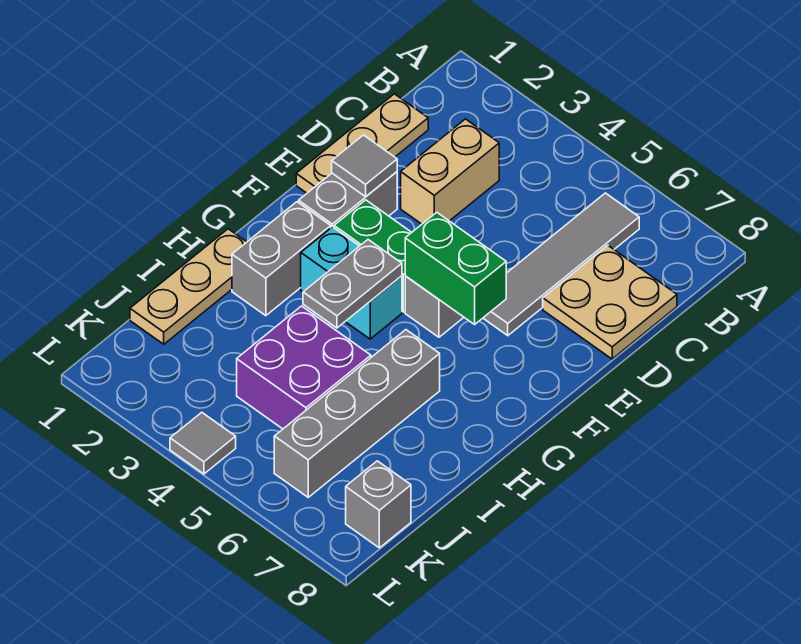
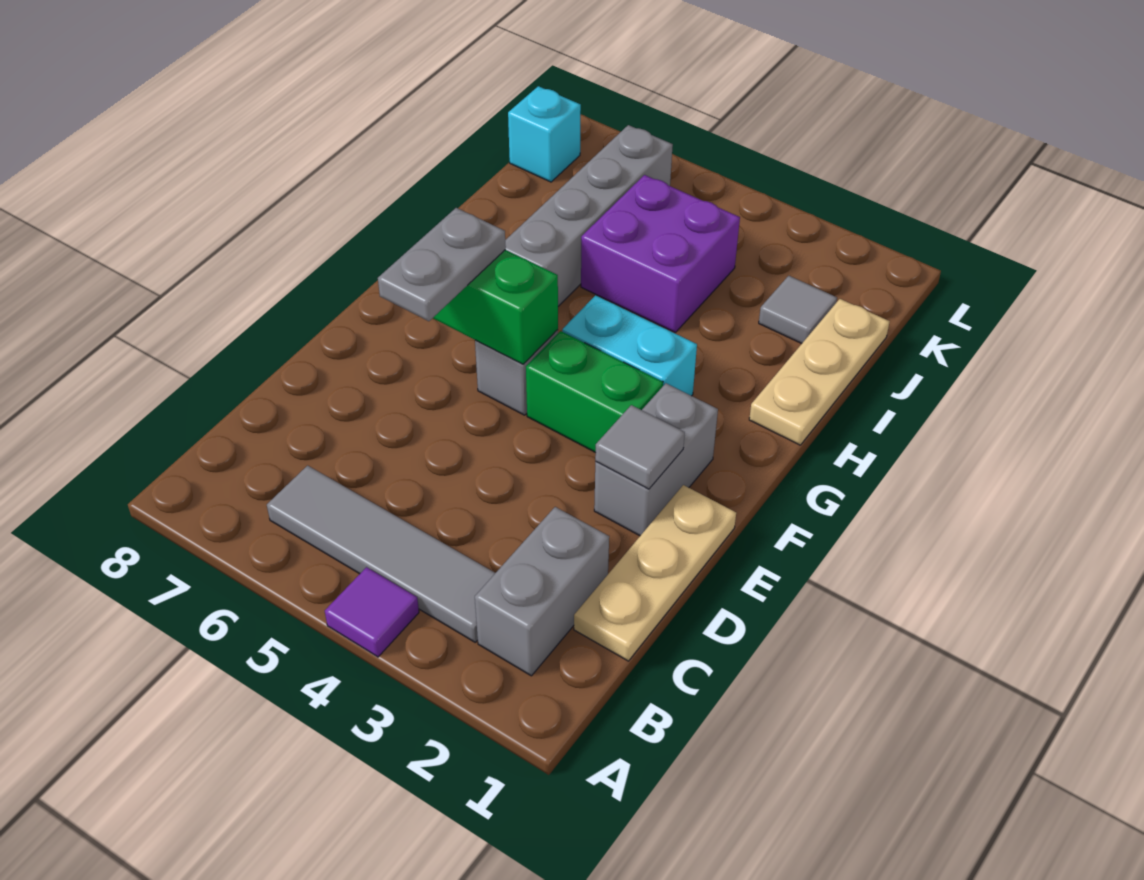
none -> purple 1x1 tile [325,567,419,657]
grey 1x4 tile [483,193,639,336] -> grey 1x4 tile turned to [267,466,495,642]
tan 1x2 brick [401,119,499,224] -> none
tan 2x2 plate [543,245,677,359] -> none
grey 1x2 brick [232,202,331,316] -> grey 1x2 brick moved to [475,507,609,676]
grey 1x2 plate [303,240,402,328] -> grey 1x2 plate moved to [378,208,506,321]
grey 1x1 brick [346,461,411,548] -> cyan 1x1 brick [508,86,581,182]
grey 1x1 tile [170,412,236,474] -> grey 1x1 tile moved to [759,276,837,344]

